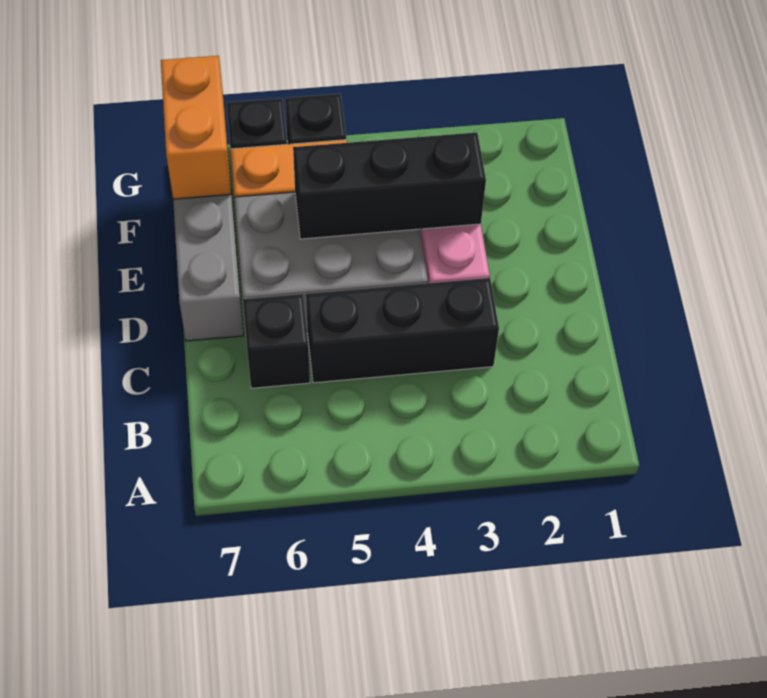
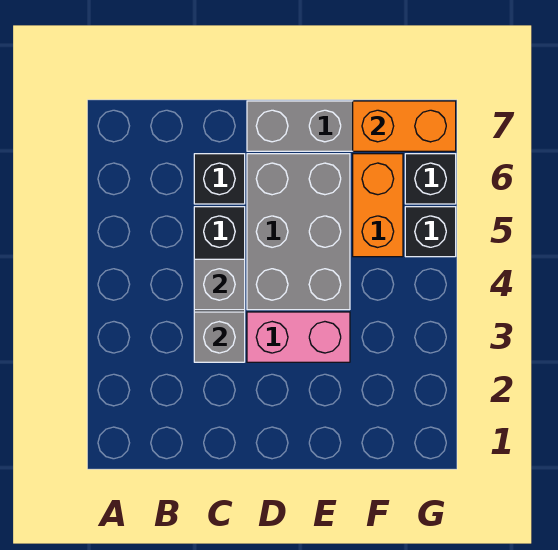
none -> grey 1x1 brick [194,312,245,362]
none -> grey 1x1 brick [194,259,245,310]
black 1x3 brick [293,132,486,239] -> none

